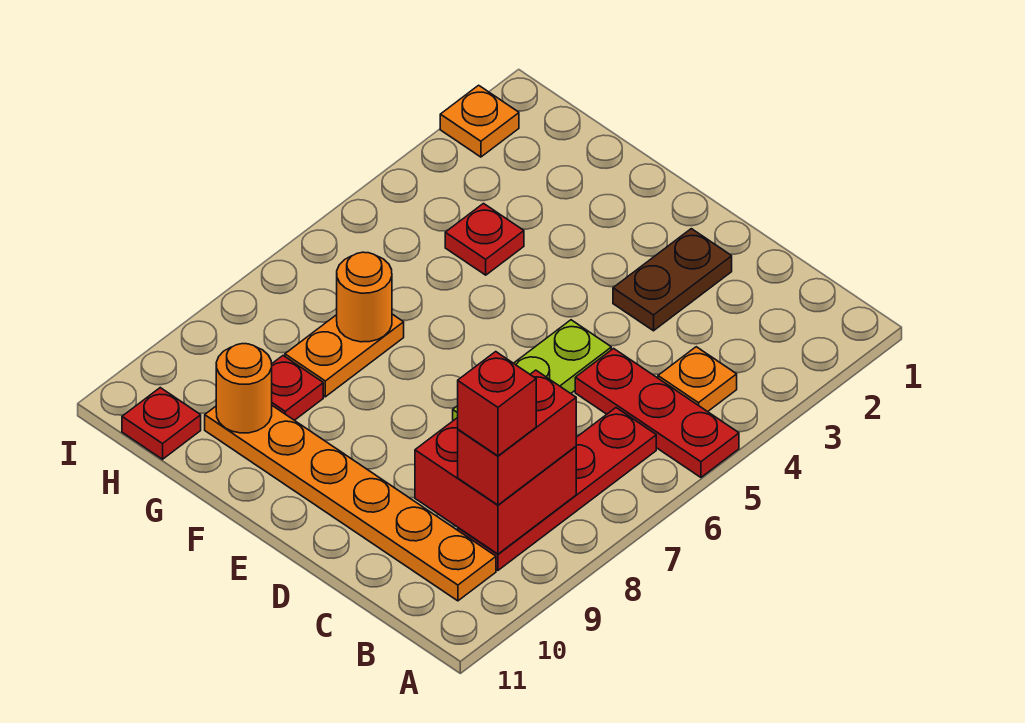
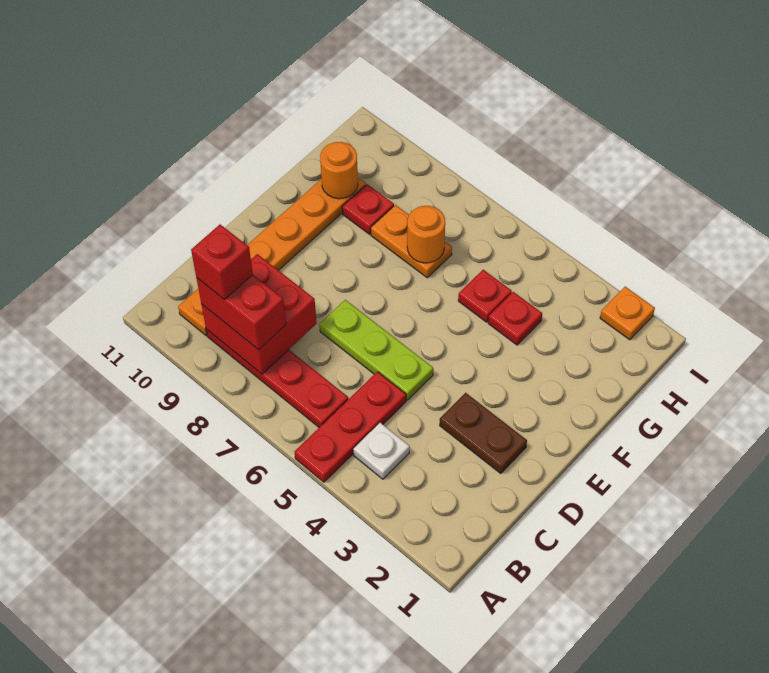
orange 1x1 plate [658,347,737,412] -> white 1x1 plate [353,423,410,479]
red 1x1 plate [122,388,201,459] -> red 1x1 plate moved to [458,270,512,322]

